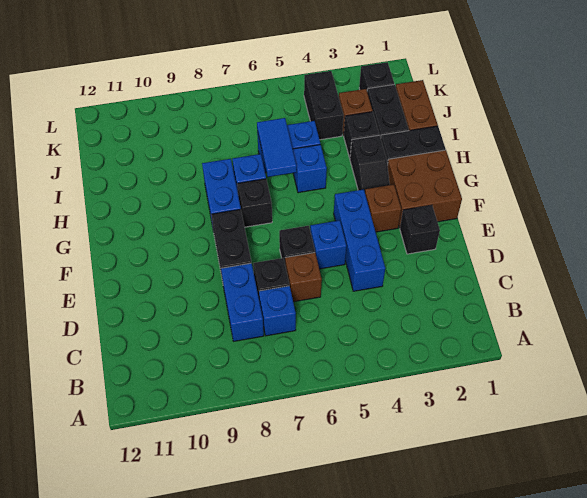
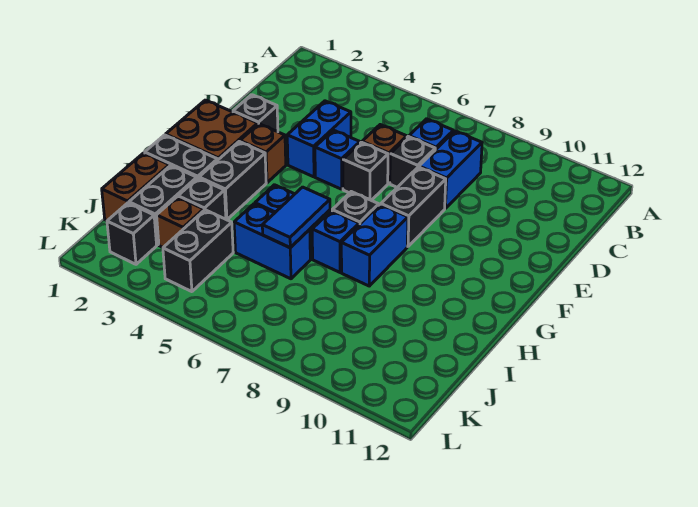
blue 1x3 brick [334,189,385,291] -> blue 1x2 brick [287,101,351,177]
black 1x2 slope [350,135,390,192] -> black 1x2 brick [199,142,266,220]

